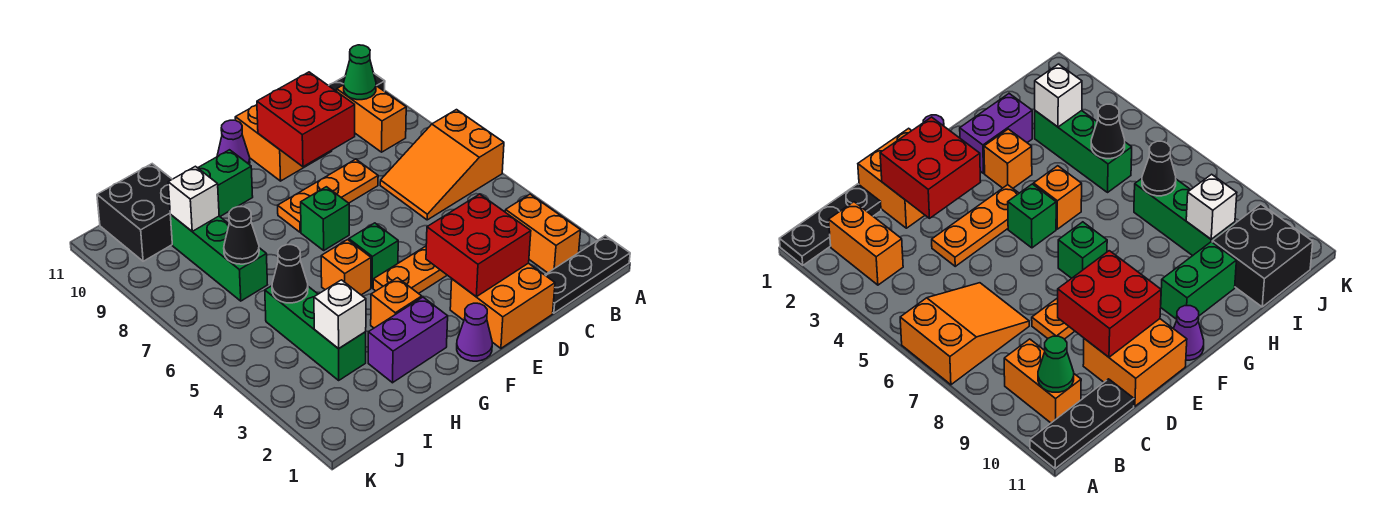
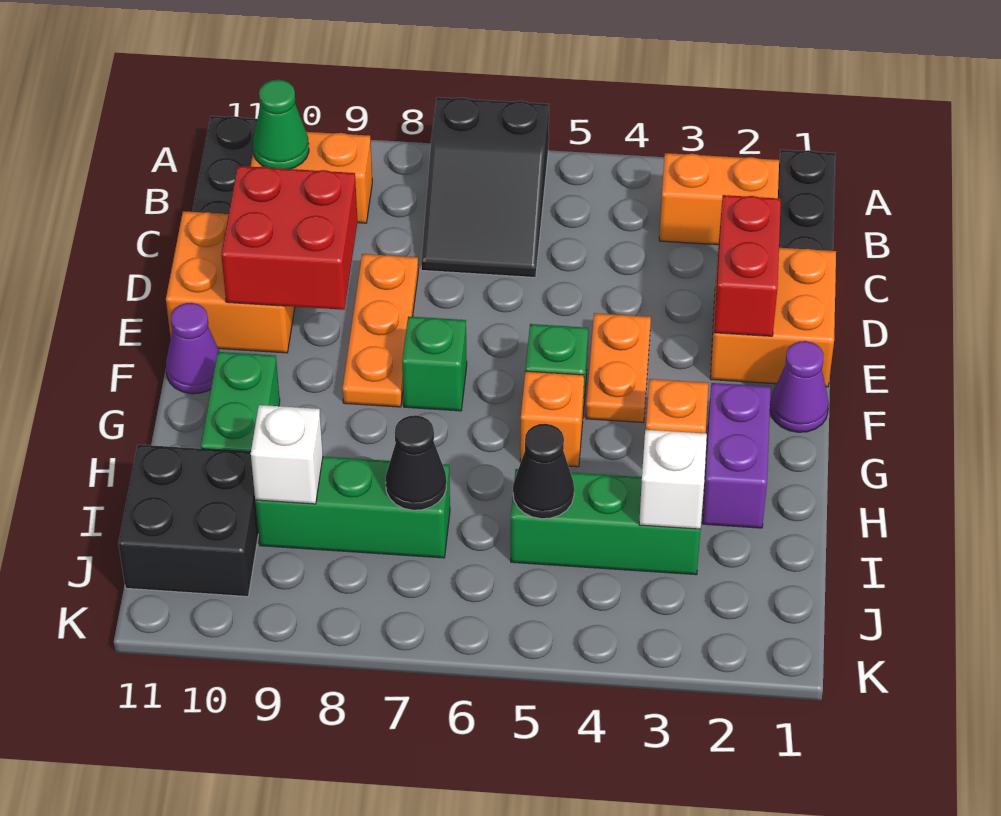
orange 2x3 slope [380,110,504,220] -> black 2x3 slope [421,97,549,278]
red 2x2 brick [426,194,531,297] -> red 1x2 brick [714,195,781,336]
orange 1x3 plate [373,246,447,294] -> orange 1x2 plate [586,313,651,423]

